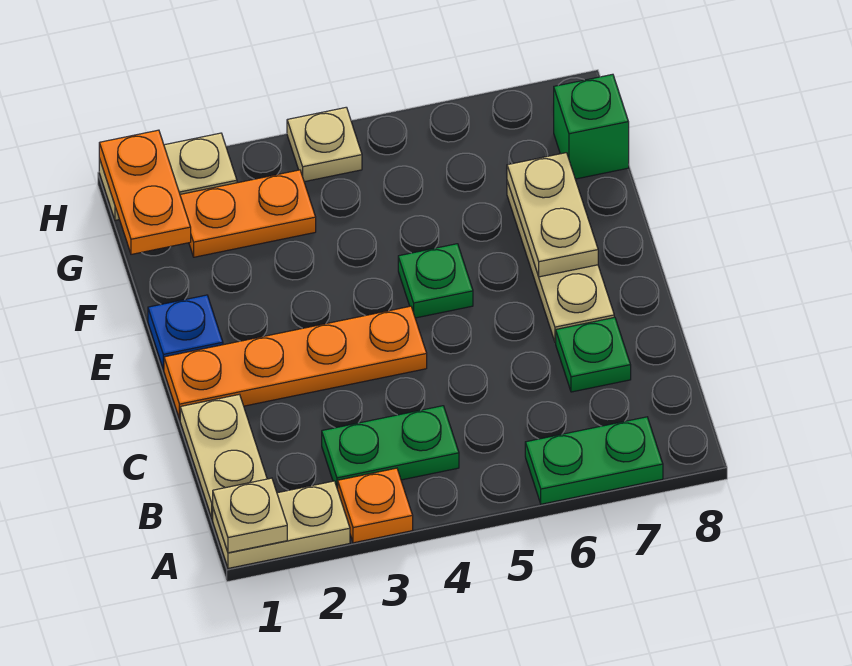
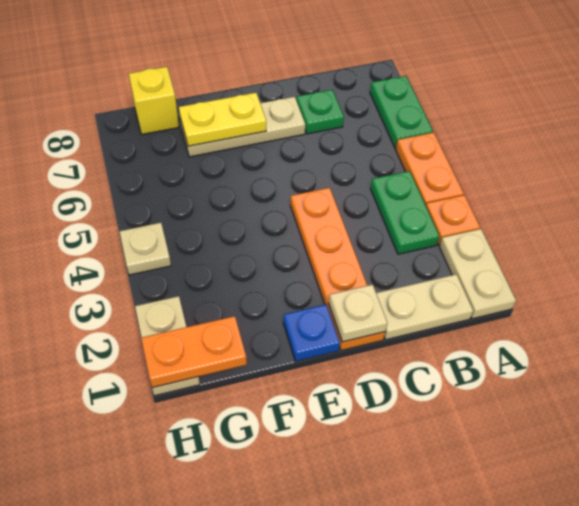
tan 1x1 plate [213,478,287,553] -> tan 1x1 plate moved to [329,285,387,342]
green 1x1 plate [398,244,473,318] -> none
tan 1x2 plate [507,153,598,277] -> yellow 1x2 plate [179,93,266,146]
orange 1x2 plate [180,170,316,257] -> orange 1x2 plate moved to [396,132,464,205]
green 1x1 brick [554,74,629,179] -> yellow 1x1 brick [129,67,179,134]

